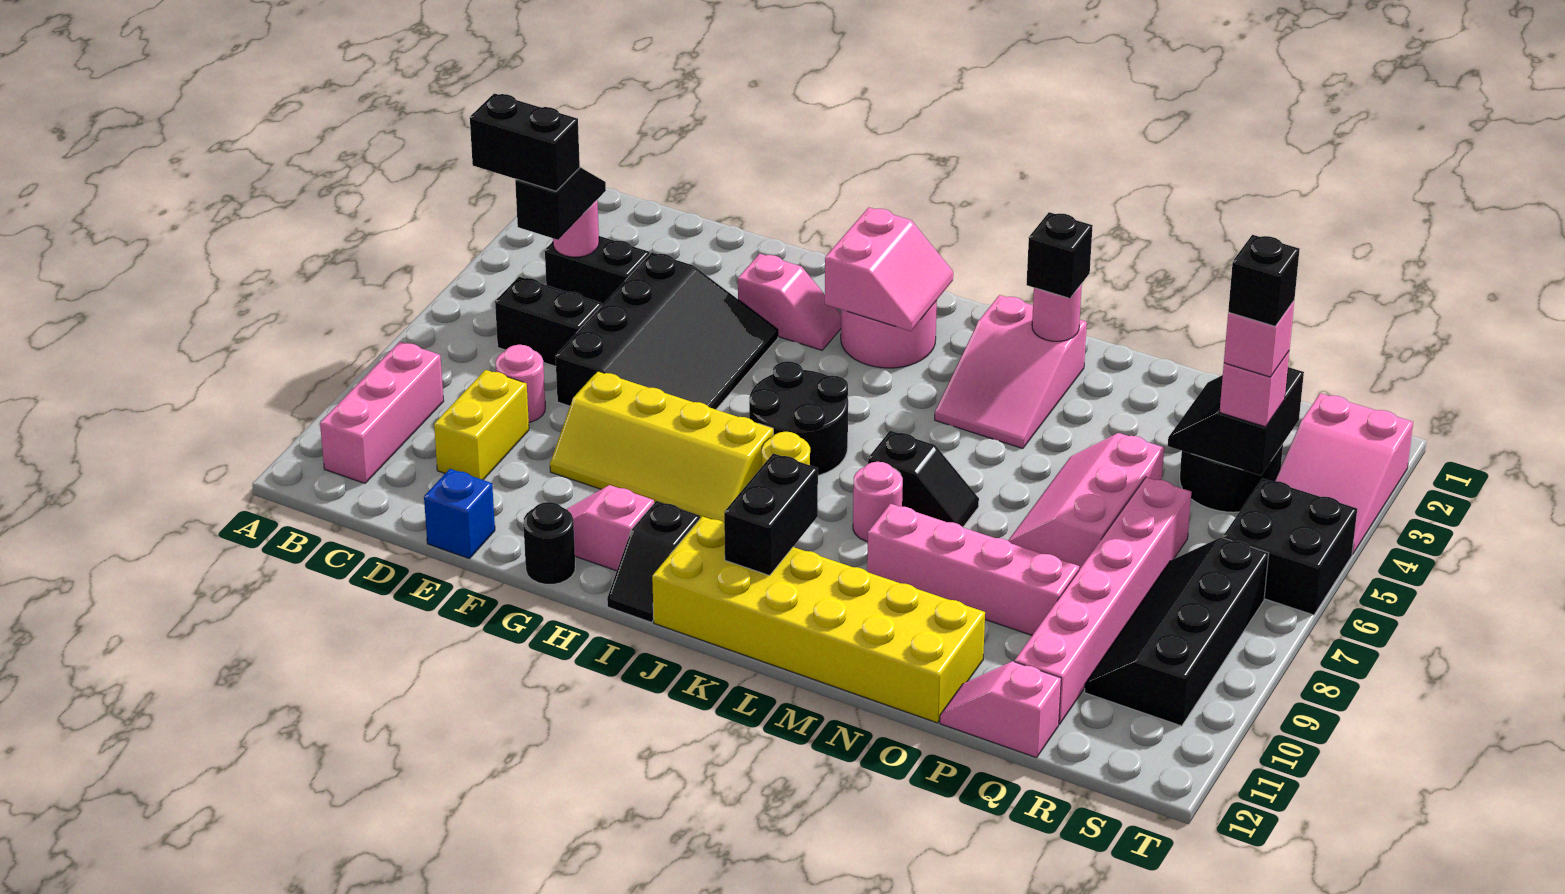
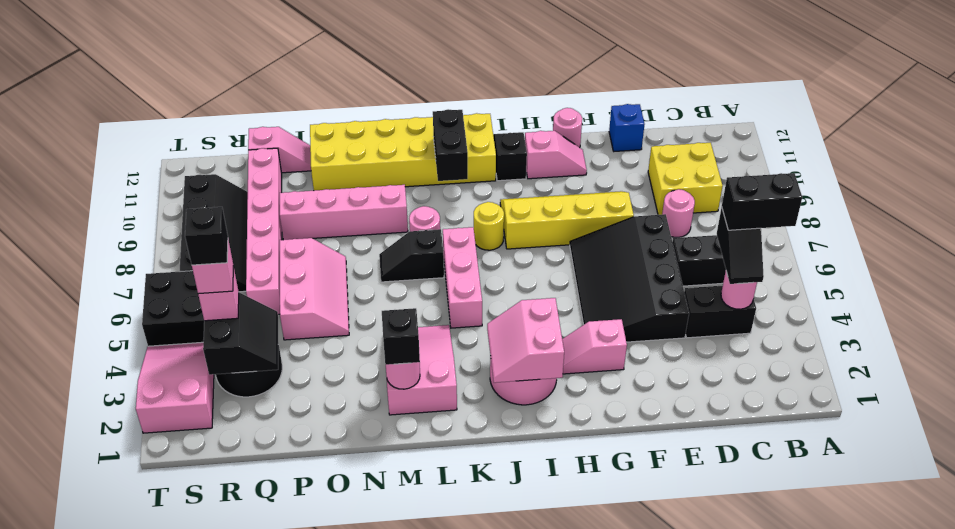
pink 1x3 brick [320,342,444,483] -> pink 1x3 brick moved to [443,227,482,328]
yellow 1x2 brick [434,370,529,480] -> yellow 2x2 brick [648,143,723,215]
black 1x1 round brick [523,502,575,584] -> pink 1x1 round brick [553,108,582,148]
black 2x2 round brick [749,361,848,475] -> none

